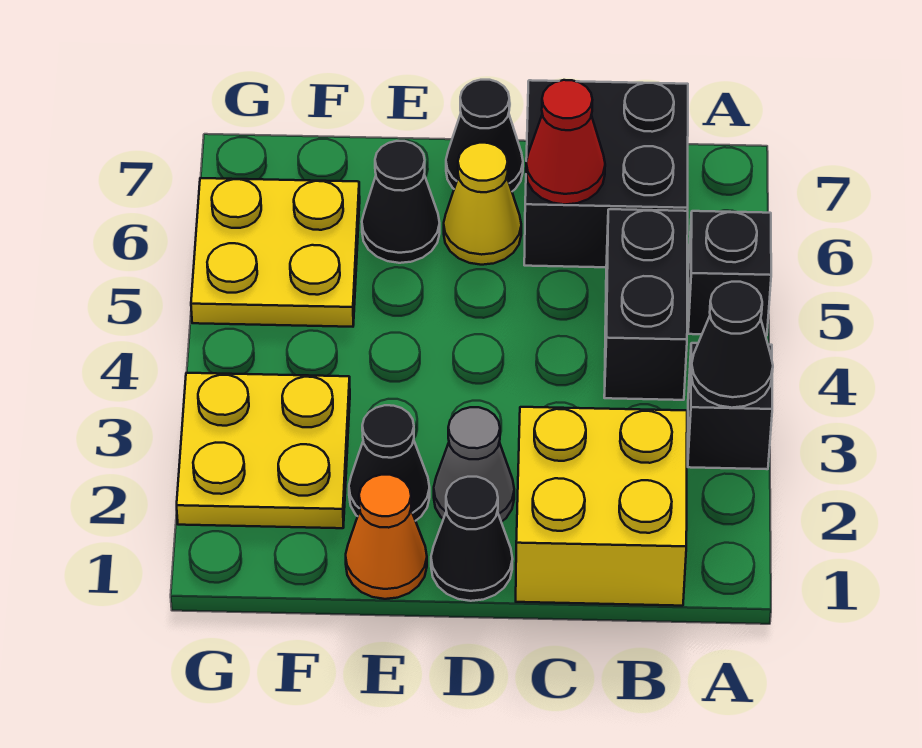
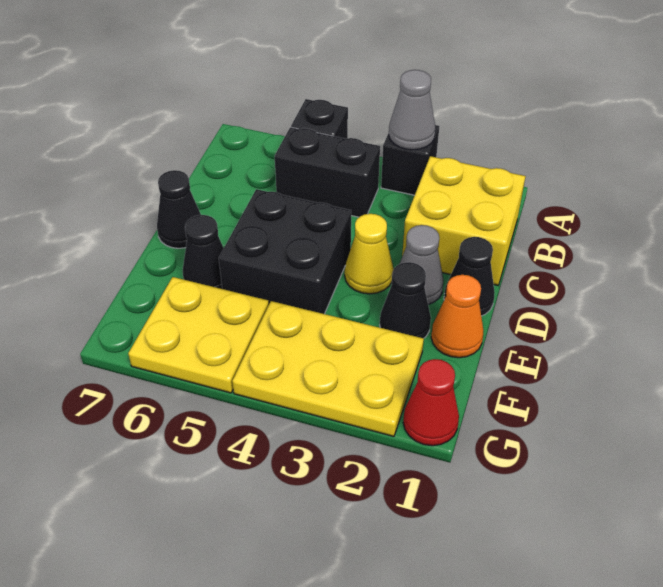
black 1x1 cone [691,282,773,408] -> grey 1x1 cone [389,70,435,150]
black 2x2 brick [524,80,688,267] -> black 2x2 brick moved to [219,189,351,314]
red 1x1 cone [526,80,605,205] -> red 1x1 cone moved to [403,359,459,446]
yellow 1x1 cone [444,143,521,265] -> yellow 1x1 cone moved to [345,214,394,294]
yellow 2x2 plate [177,373,350,528] -> yellow 2x3 plate [232,301,424,436]

